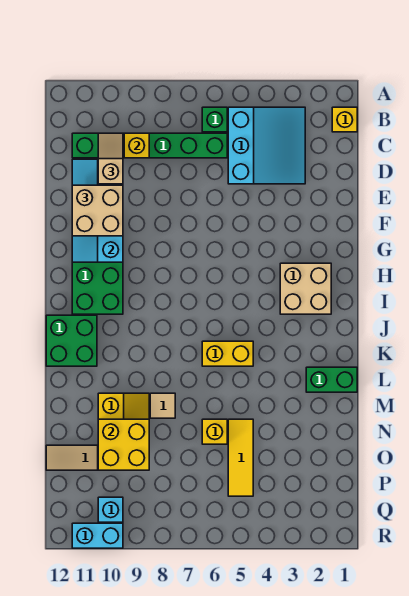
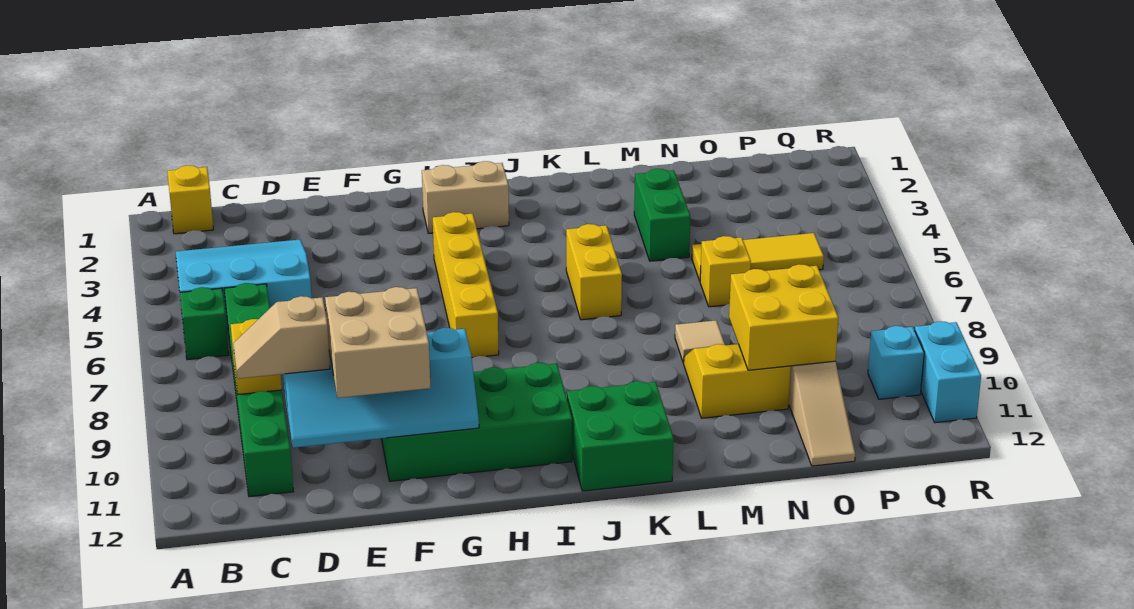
tan 2x2 brick [280,263,331,314] -> tan 1x2 brick [422,161,509,233]
none -> yellow 1x4 brick [433,212,499,358]
green 1x2 brick [306,367,357,392] -> green 1x2 brick moved to [634,169,690,261]

